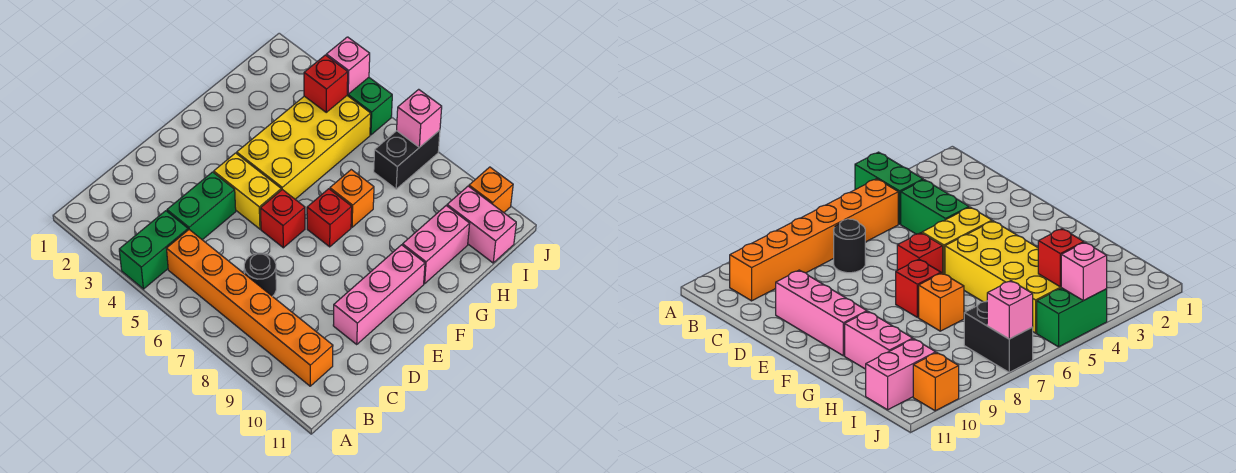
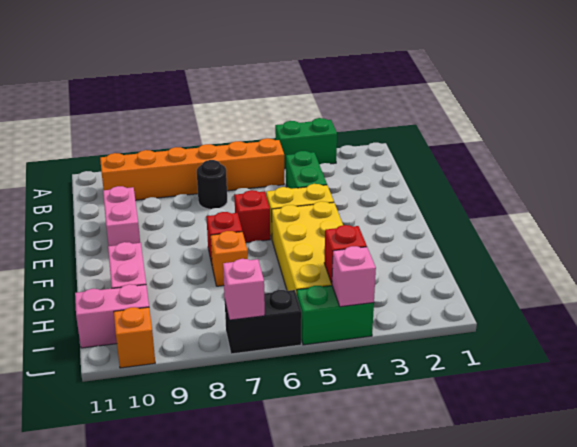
green 1x2 brick [119,211,188,289] -> green 1x2 brick turned to [275,118,337,169]
pink 1x3 brick [333,245,425,344] -> pink 1x2 brick [103,186,140,246]
black 1x2 brick [374,130,440,189] -> black 1x2 brick turned to [225,290,302,354]

